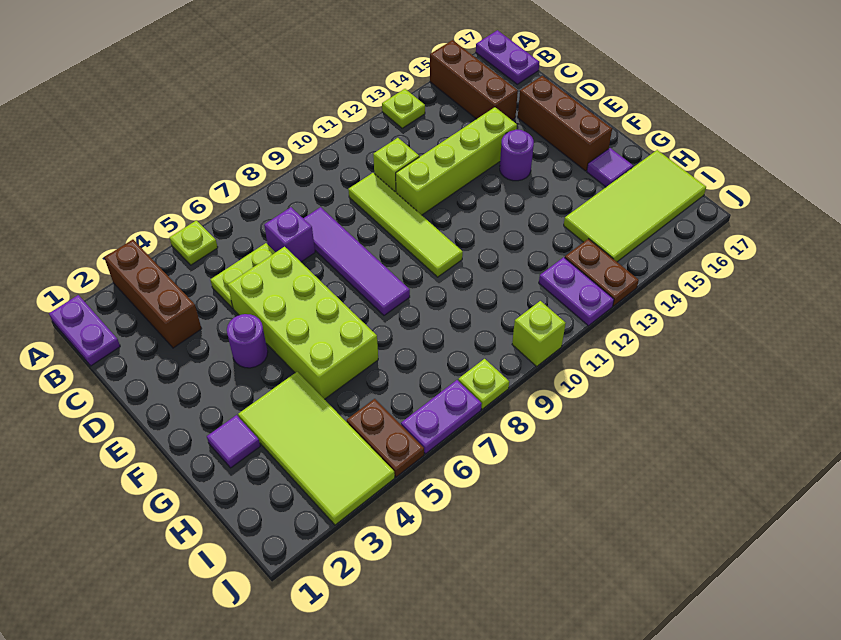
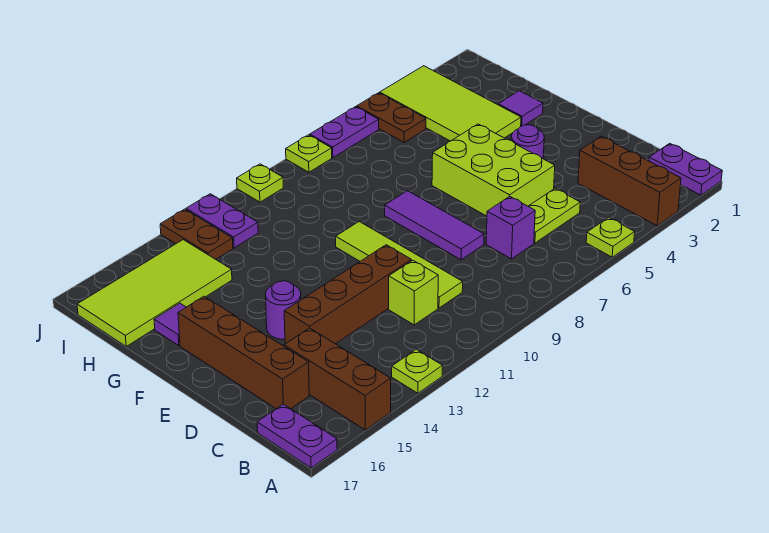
purple 1x4 tile [303,207,410,315] -> purple 1x3 tile [385,191,484,260]
lime 2x4 brick [228,247,378,399] -> lime 2x3 brick [432,124,555,216]
lime 1x4 brick [396,107,517,215] -> brown 1x4 brick [284,245,411,344]
brown 1x3 brick [518,76,612,171] -> brown 1x4 brick [178,296,309,409]
lime 1x1 brick [512,301,566,366] -> lime 1x1 plate [237,164,283,202]

